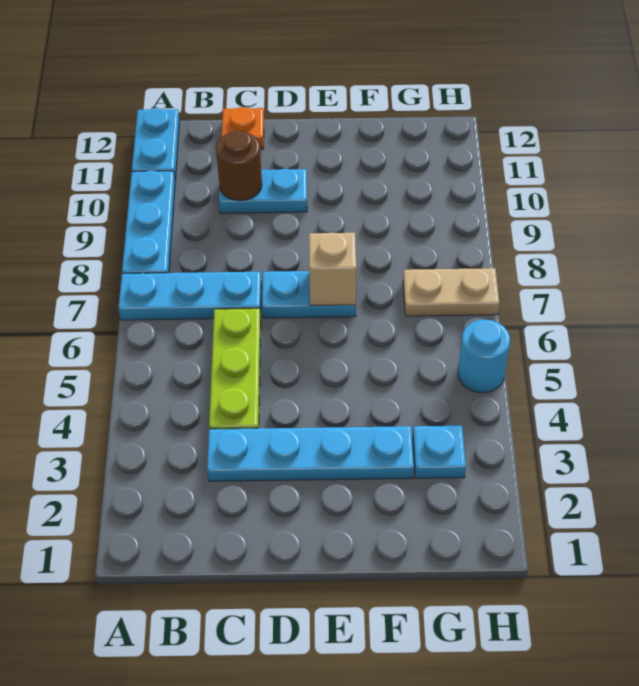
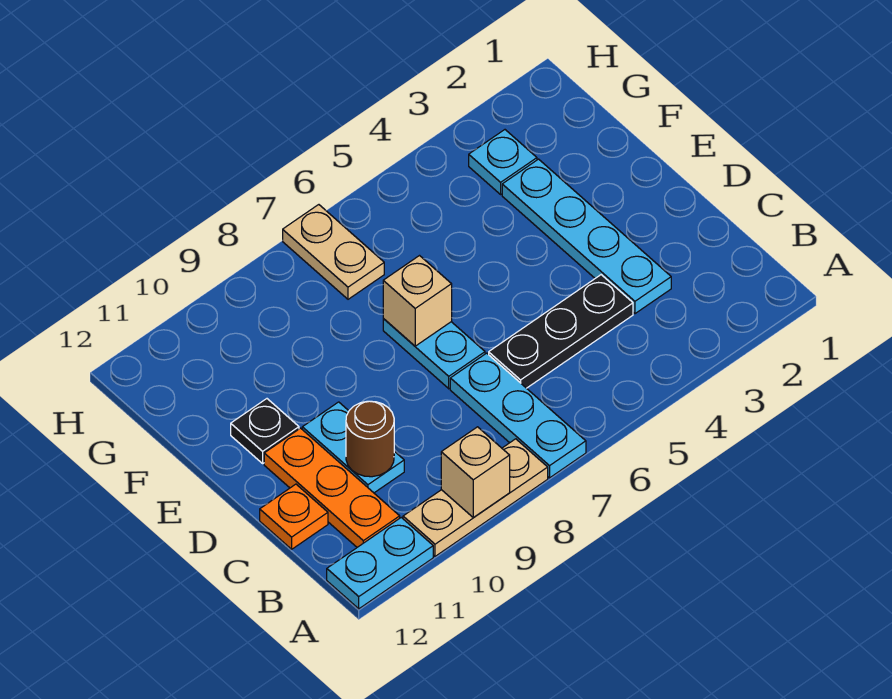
cyan 1x3 plate [122,170,175,274] -> tan 1x3 plate [403,439,548,556]
none -> tan 1x1 brick [441,427,510,518]
none -> orange 1x3 plate [264,428,400,547]
lime 1x3 plate [209,308,261,429] -> black 1x3 plate [489,275,633,388]
none -> black 1x1 plate [231,399,299,463]
cyan 1x1 round brick [458,319,510,393] -> none

